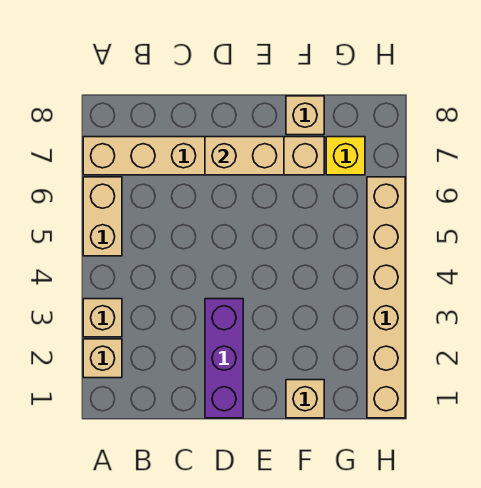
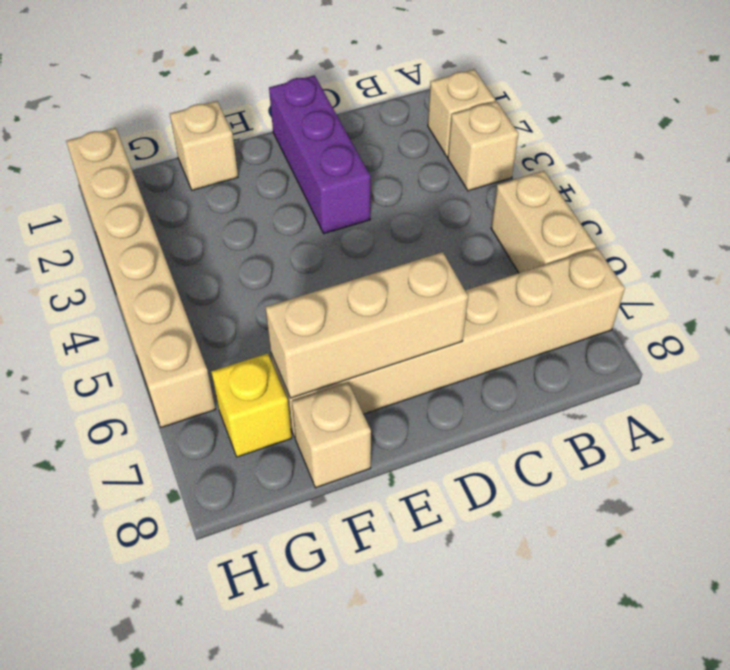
tan 1x2 brick [205,137,284,175] -> tan 1x3 brick [265,252,468,398]

